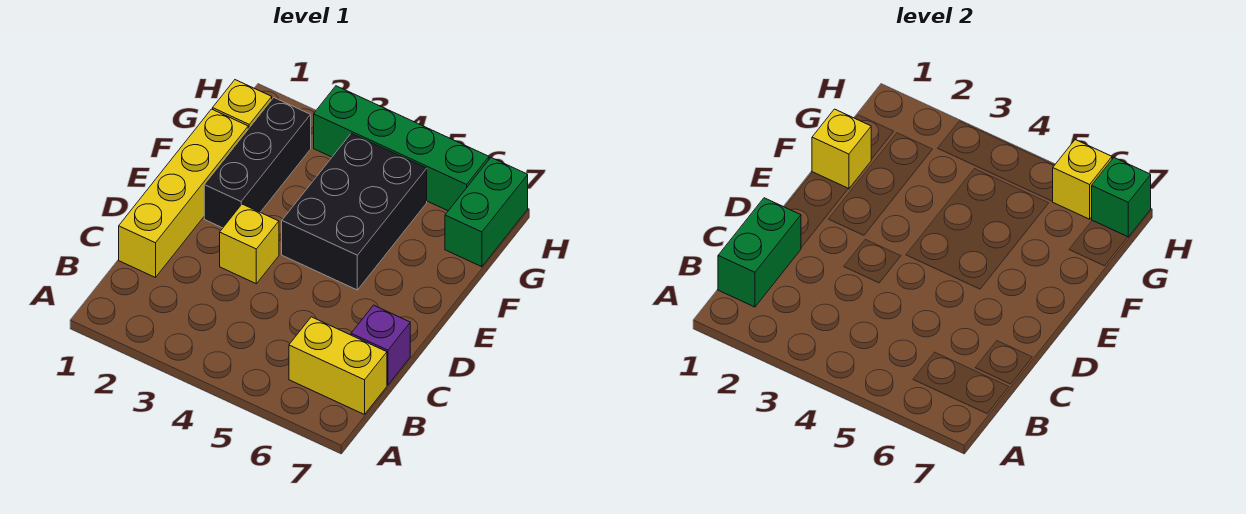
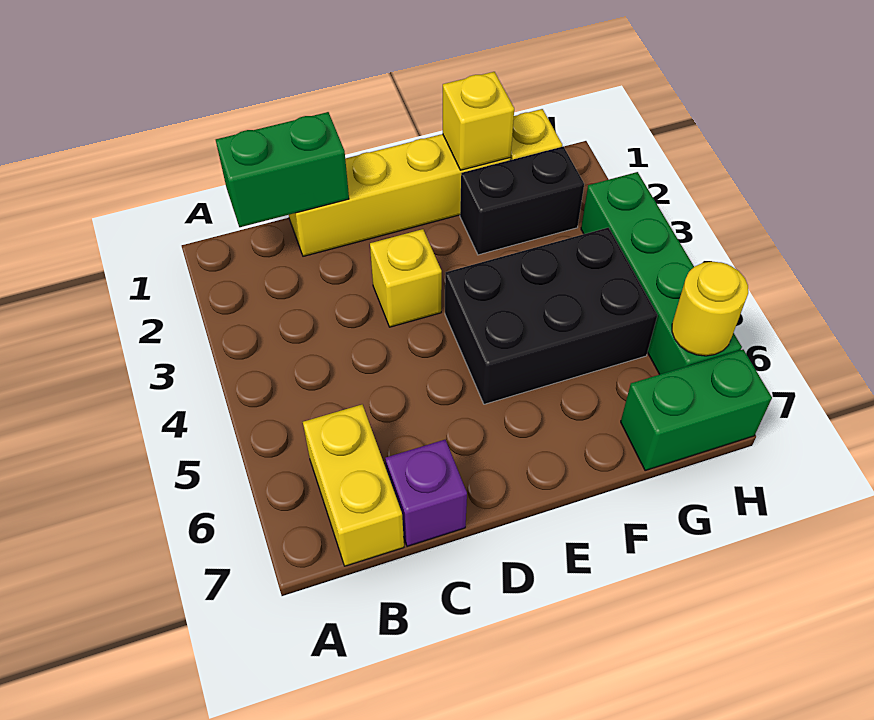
black 1x3 brick [204,98,311,228] -> black 1x2 brick [460,146,584,255]
yellow 1x1 brick [1052,140,1112,219] -> yellow 1x1 round brick [672,262,748,356]
green 1x1 brick [1092,158,1151,237] -> none

